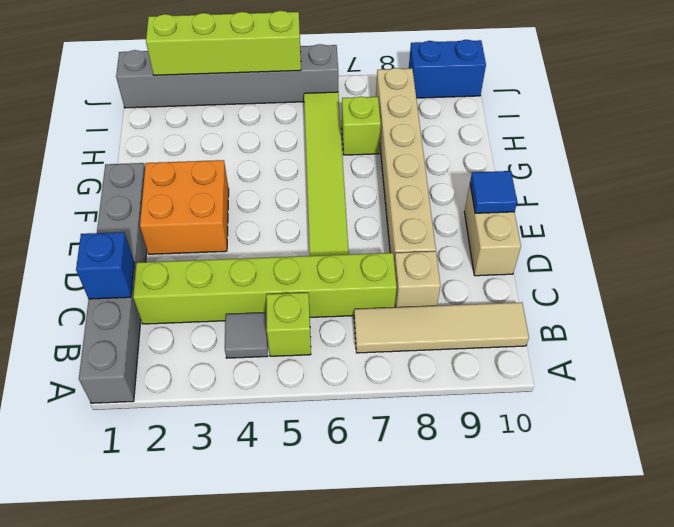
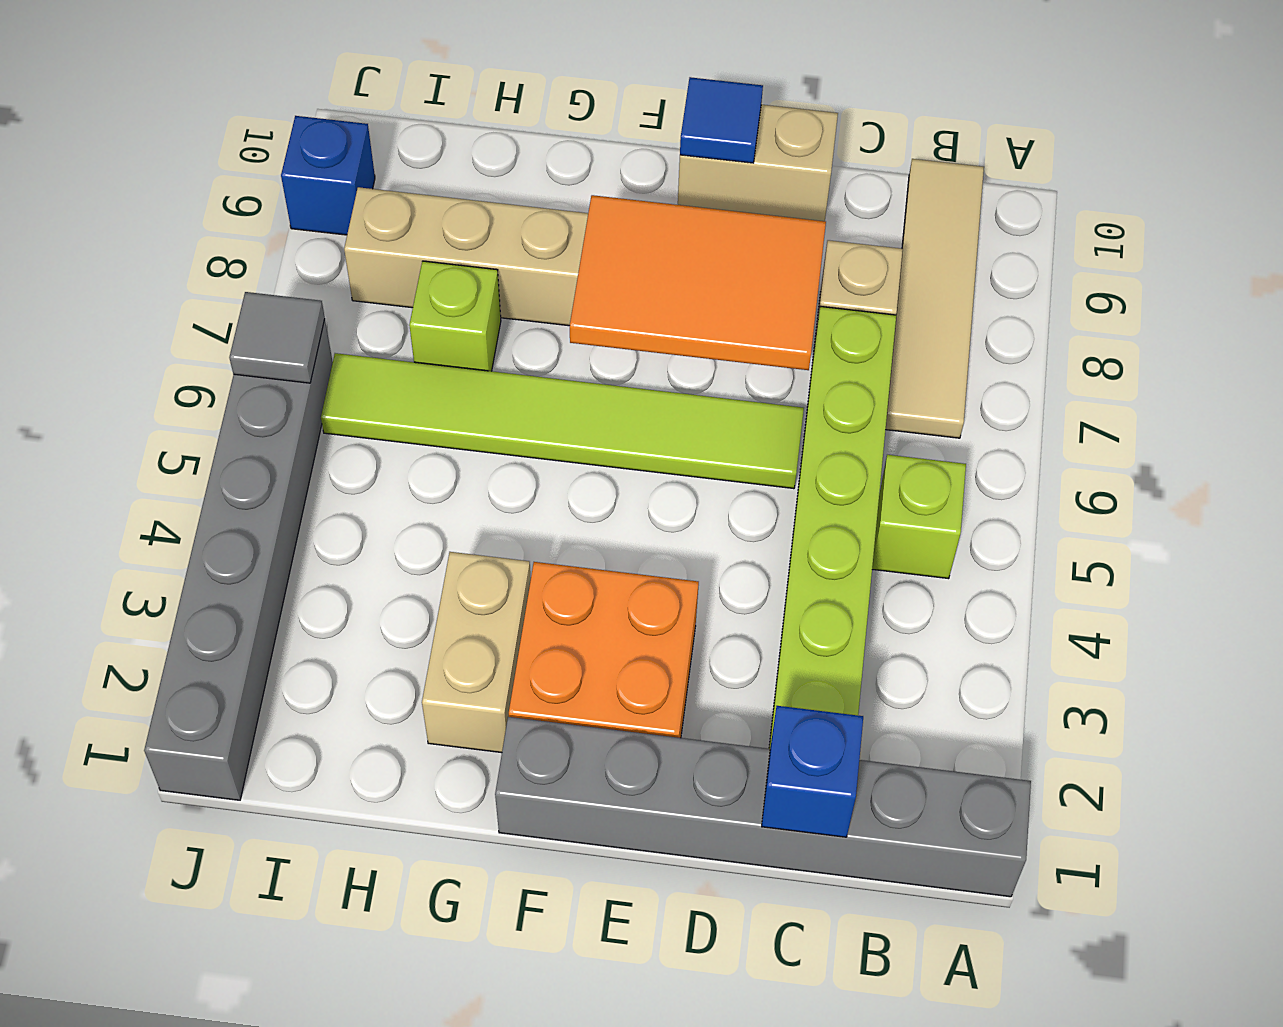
grey 1x1 tile [225,312,268,358] -> grey 1x1 tile moved to [229,292,325,383]
none -> orange 2x3 tile [570,195,826,370]
none -> tan 1x2 brick [422,552,531,753]
lime 1x4 brick [146,11,301,75] -> none
blue 1x2 brick [409,40,486,98] -> blue 1x1 brick [281,116,375,235]

